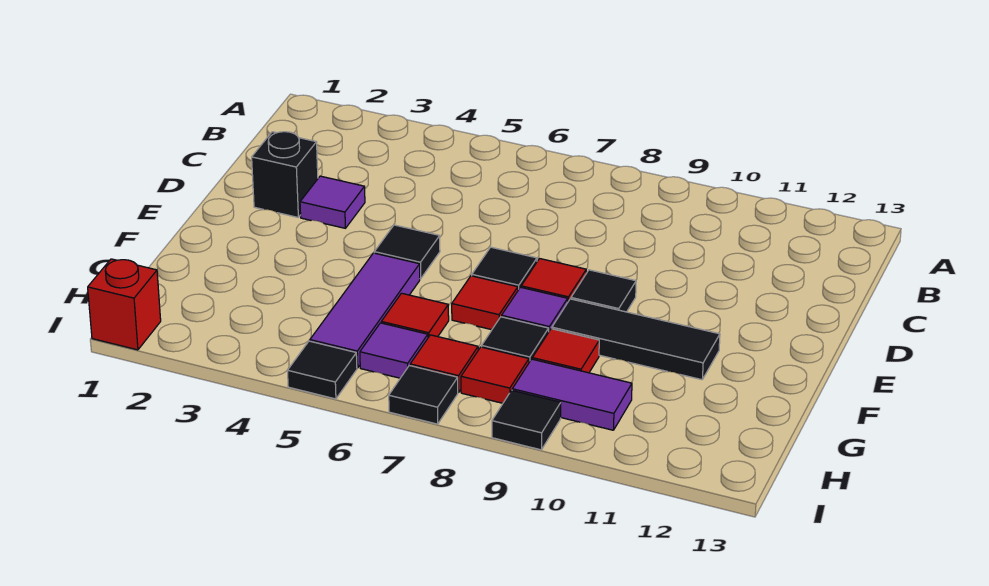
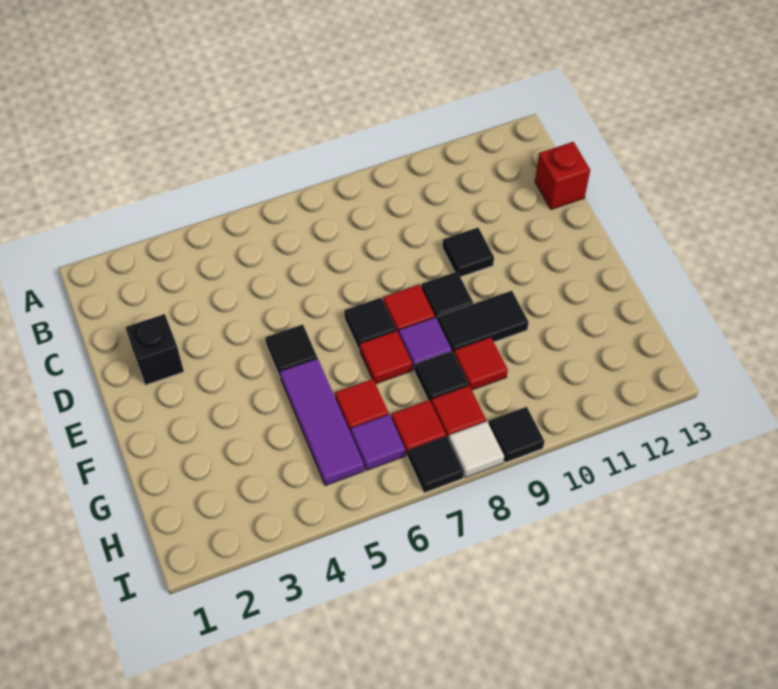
purple 1x1 tile [300,176,365,228] -> none
black 1x3 tile [552,299,720,380] -> black 1x2 tile [437,291,529,353]
purple 1x2 tile [512,359,632,430] -> none
red 1x1 brick [88,259,161,350] -> red 1x1 brick moved to [535,142,590,210]
black 1x1 tile [287,341,357,399] -> black 1x1 tile moved to [443,228,494,277]
none -> white 1x1 tile [448,421,504,478]

